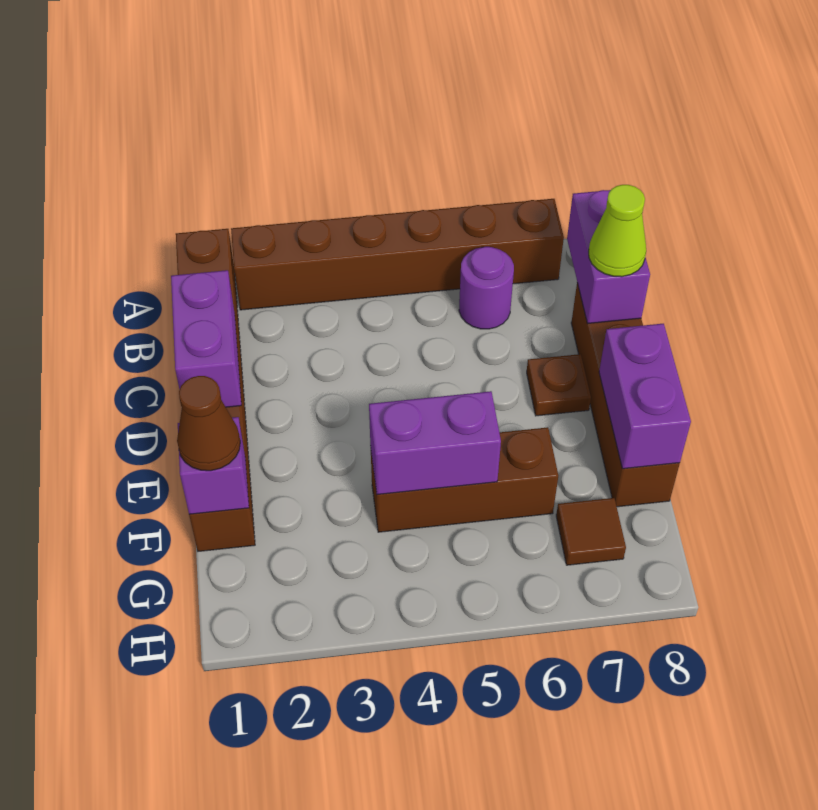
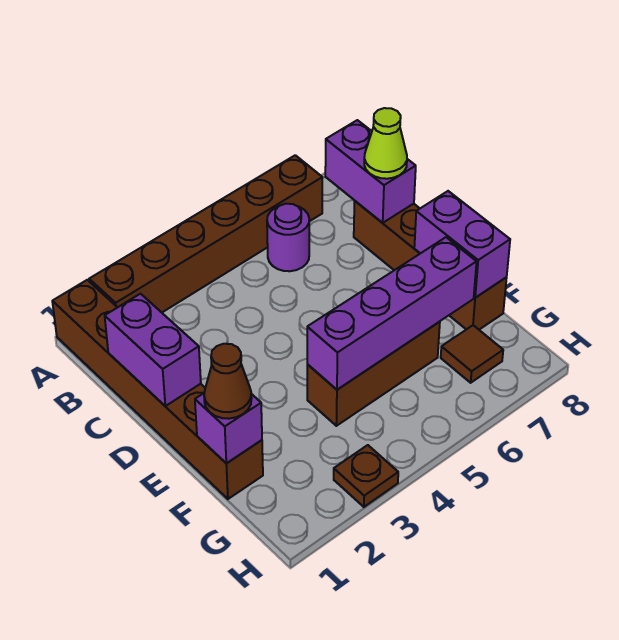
brown 1x1 plate [527,354,591,416] -> brown 1x1 plate moved to [334,445,398,507]
purple 1x2 brick [369,391,501,495] -> purple 1x4 brick [307,237,477,390]

